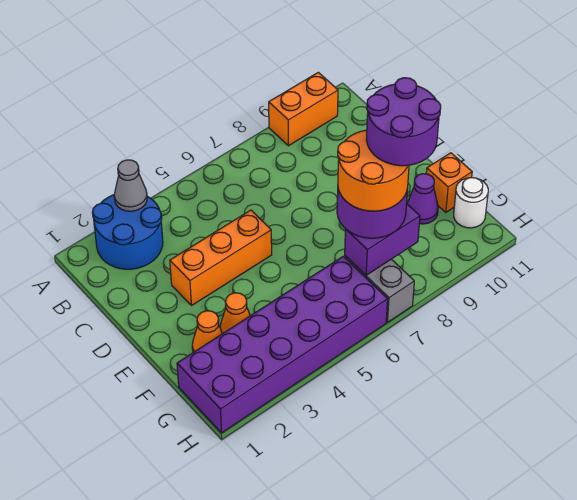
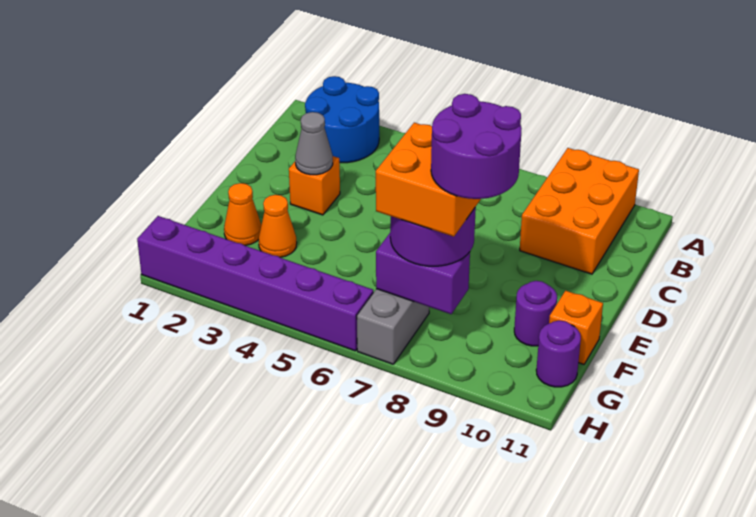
grey 1x1 cone [114,160,147,211] -> grey 1x1 cone moved to [295,112,333,175]
orange 1x2 brick [269,72,338,146] -> orange 2x3 brick [520,148,639,274]
orange 1x3 brick [170,210,272,306] -> orange 1x1 brick [289,156,340,215]
orange 2x2 round brick [338,130,409,211] -> orange 2x2 brick [376,123,481,237]
purple 1x1 cone [407,174,438,224] -> purple 1x1 round brick [514,281,557,346]
purple 2x6 brick [177,256,388,433] -> purple 1x6 brick [137,216,373,351]
white 1x1 round brick [454,178,488,228] -> purple 1x1 round brick [536,320,581,387]

